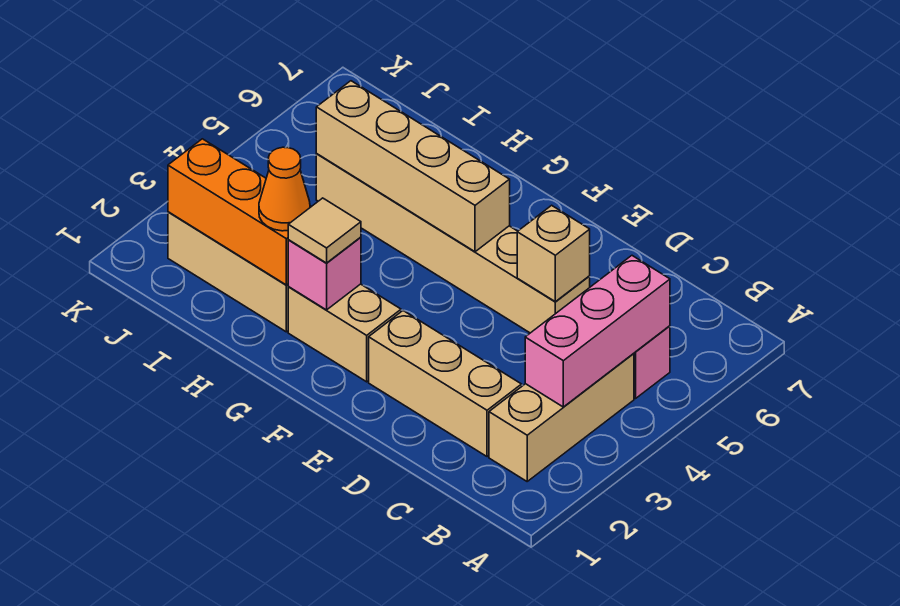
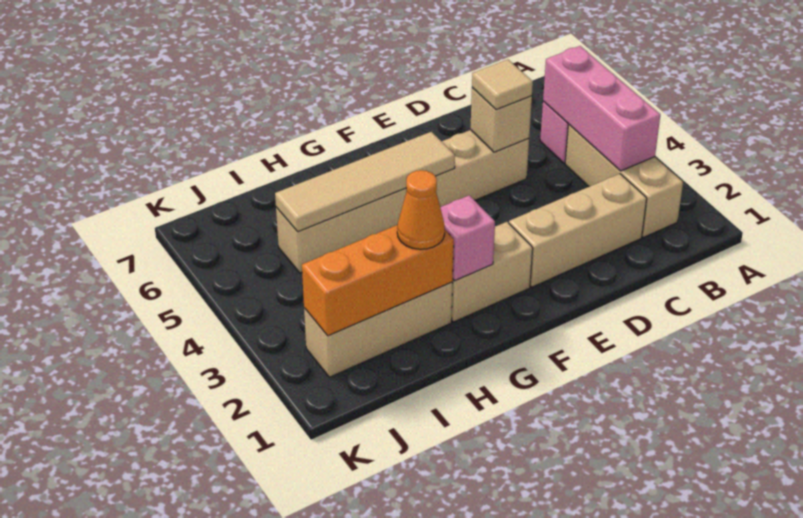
tan 1x4 brick [316,81,510,252] -> tan 1x4 tile [275,132,455,232]
tan 1x1 tile [288,198,361,263] -> tan 1x1 tile moved to [472,60,533,110]

